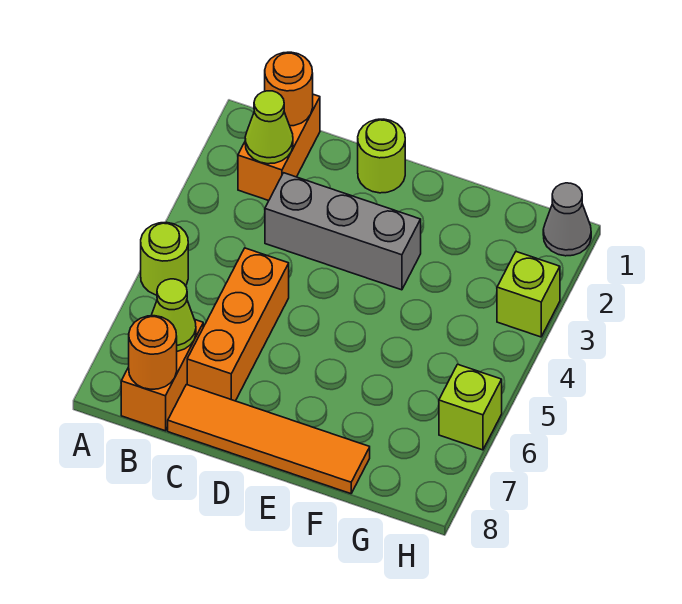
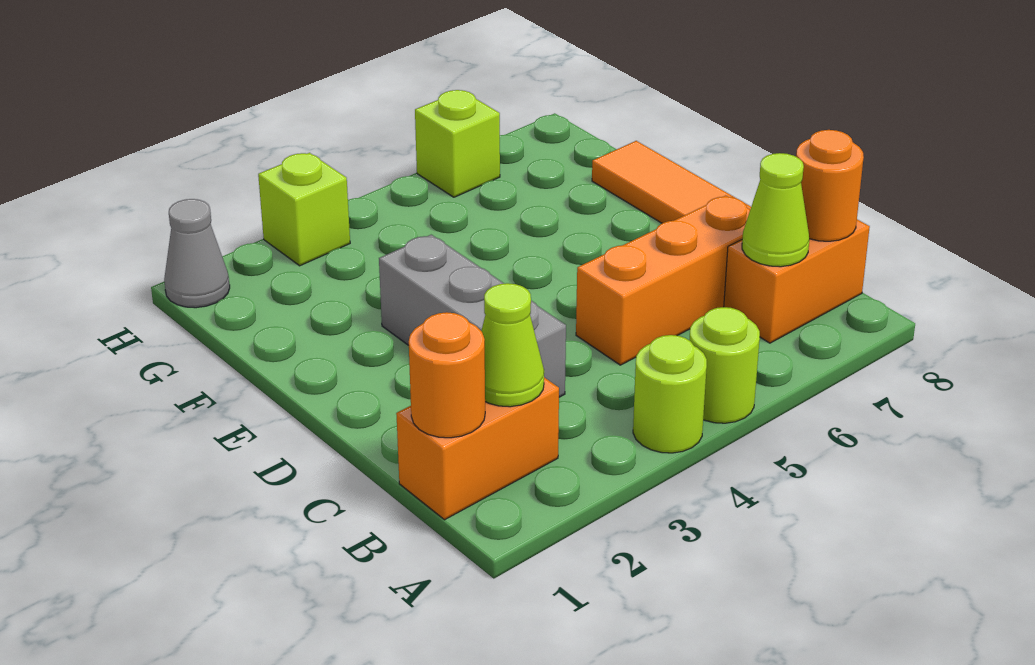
lime 1x1 round brick [358,119,405,193] -> lime 1x1 round brick moved to [633,335,707,453]

